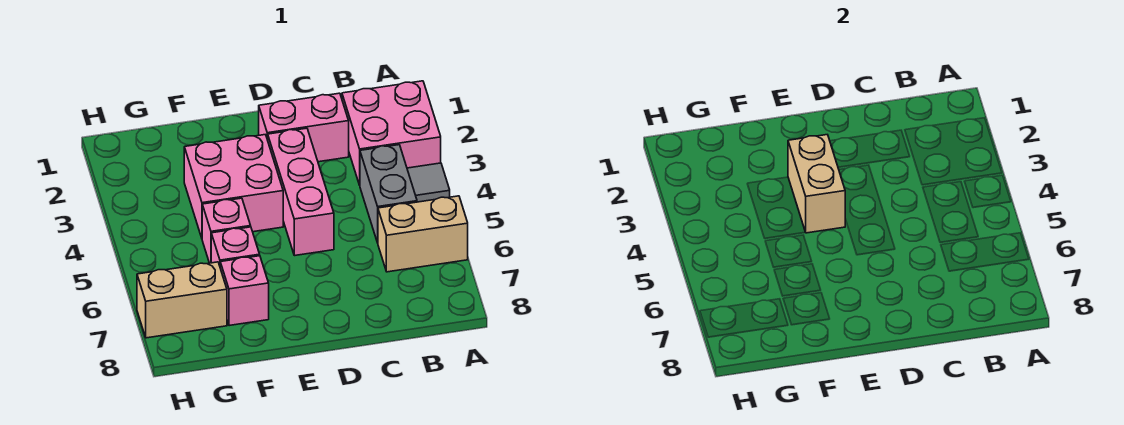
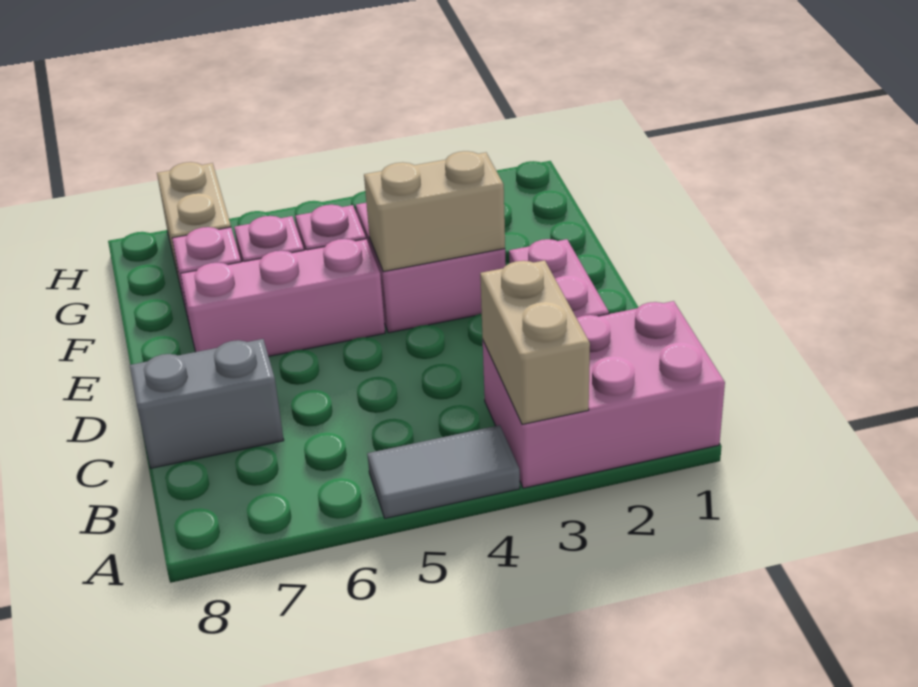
pink 2x2 brick [342,81,441,185] -> pink 2x3 brick [483,301,725,488]
grey 1x1 tile [407,163,450,202] -> grey 1x2 tile [367,425,520,518]
tan 1x2 brick [378,196,468,272] -> tan 1x2 brick moved to [480,260,590,424]
grey 1x2 brick [360,145,417,243] -> grey 1x2 brick moved to [130,339,284,468]
pink 1x3 brick [268,128,334,256] -> pink 1x3 brick moved to [180,239,385,356]

